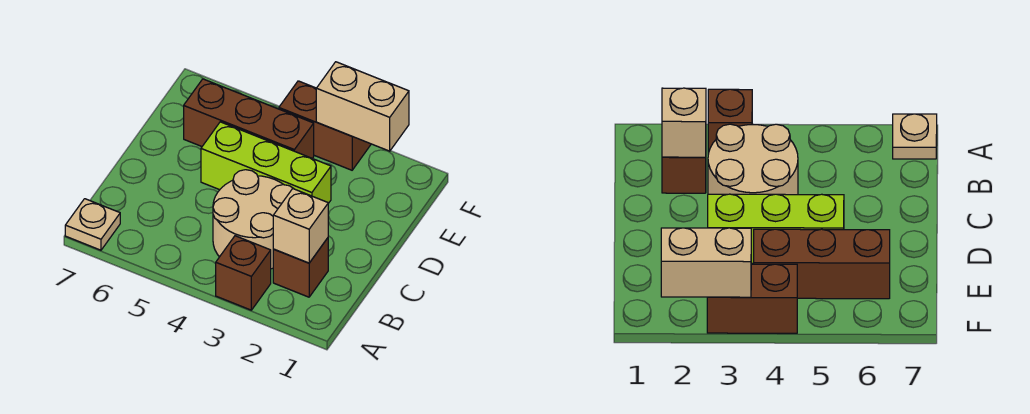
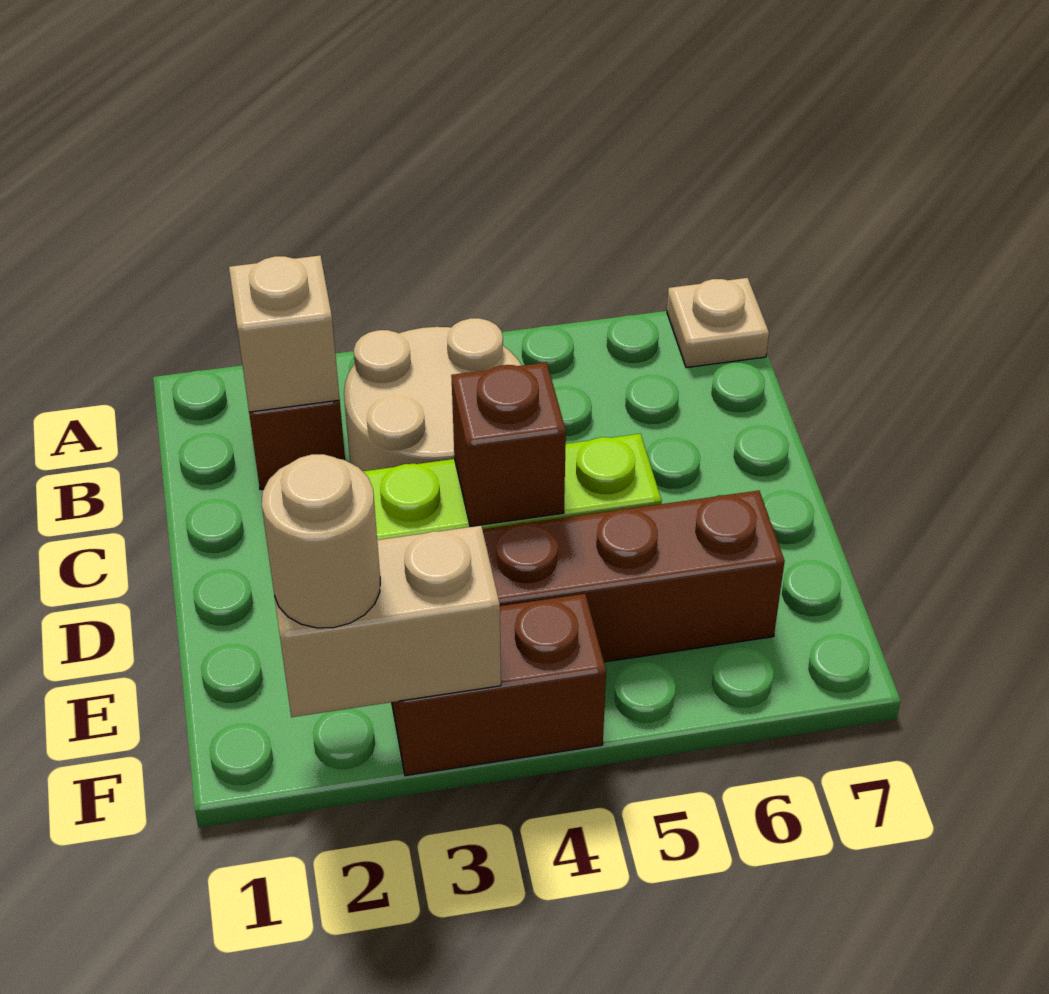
brown 1x1 brick [216,236,271,310] -> brown 1x1 brick moved to [451,362,566,526]
none -> tan 1x1 round brick [262,454,380,628]

